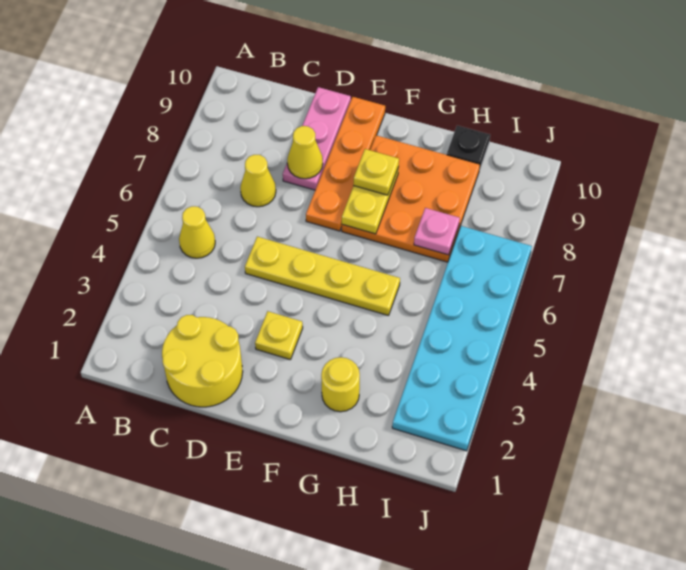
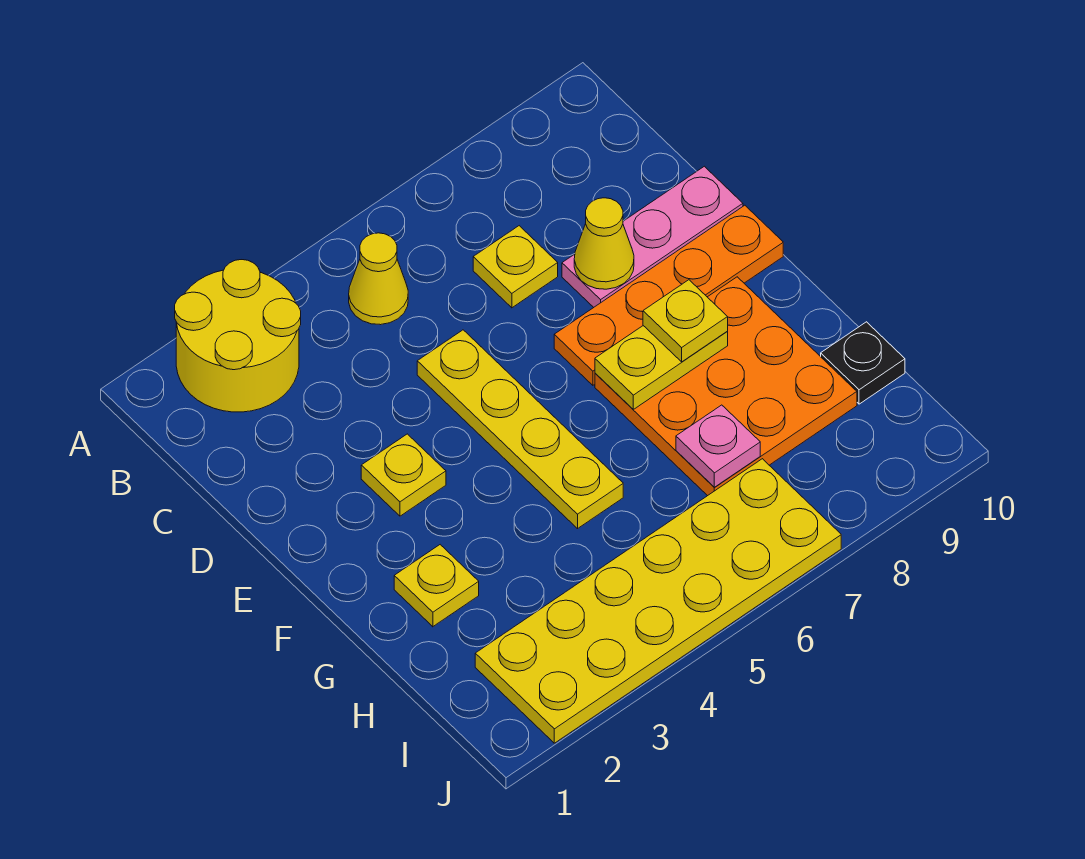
yellow 2x2 round brick [162,315,243,407] -> yellow 2x2 round brick moved to [175,260,301,412]
yellow 1x1 cone [240,155,276,207] -> yellow 1x1 plate [473,226,558,308]
yellow 1x1 round brick [321,357,360,412] -> yellow 1x1 plate [394,545,479,627]
cyan 2x6 plate [392,226,532,451] -> yellow 2x6 plate [475,459,841,743]

